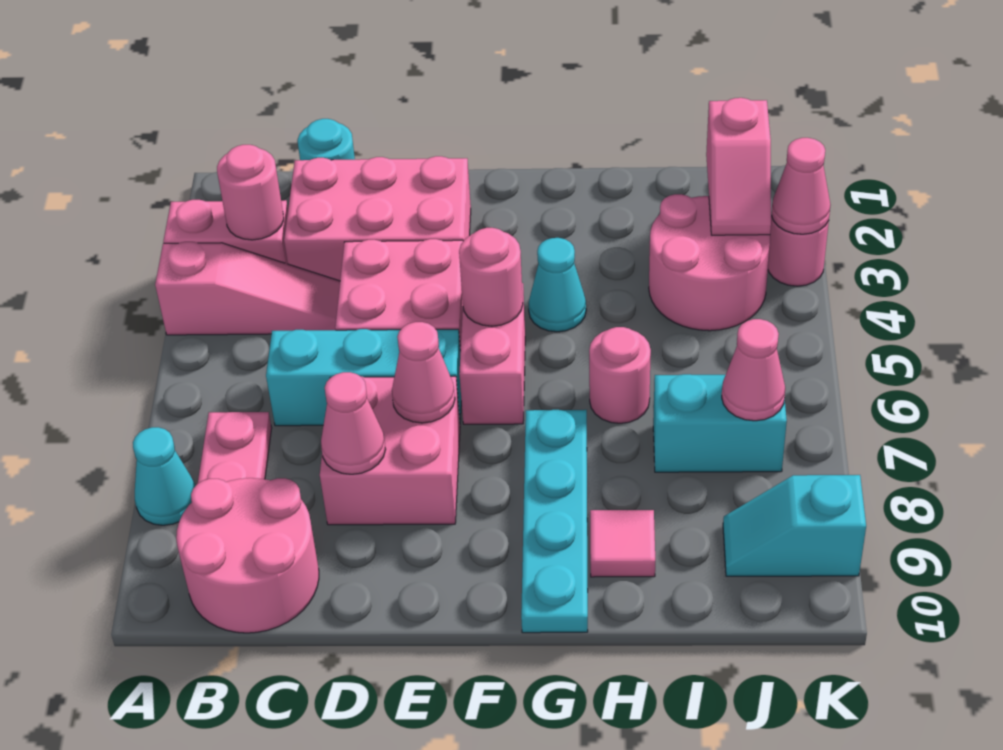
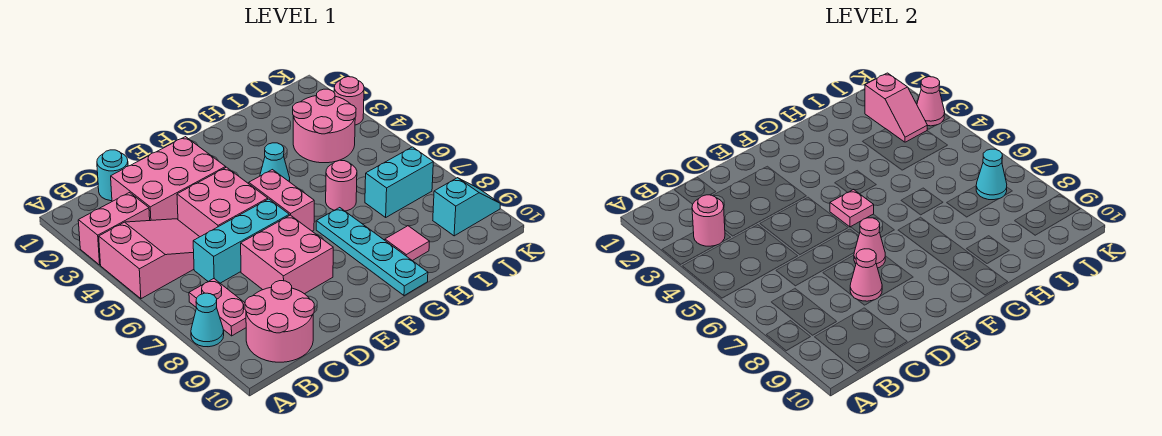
pink 1x3 slope [155,242,340,335] -> pink 2x3 slope [99,219,199,299]
pink 1x1 round brick [459,228,523,326] -> pink 1x1 plate [830,189,874,227]
pink 1x1 cone [722,319,785,421] -> cyan 1x1 cone [976,149,1007,200]
cyan 1x2 slope [723,475,866,576] -> cyan 1x2 slope turned to [433,178,500,236]

